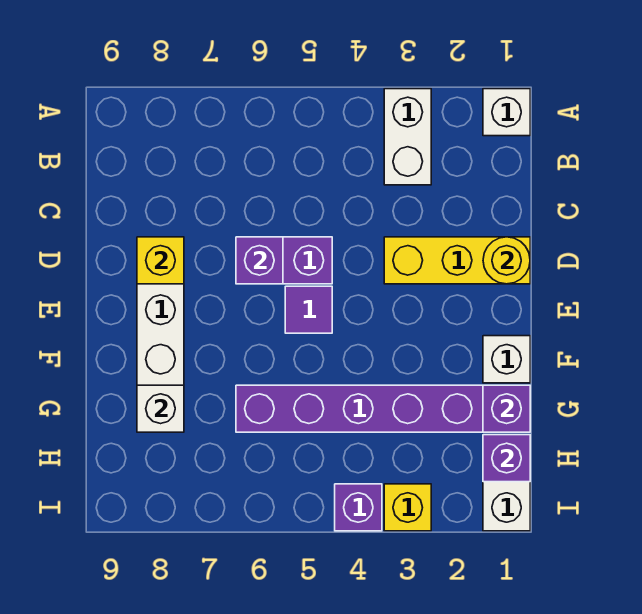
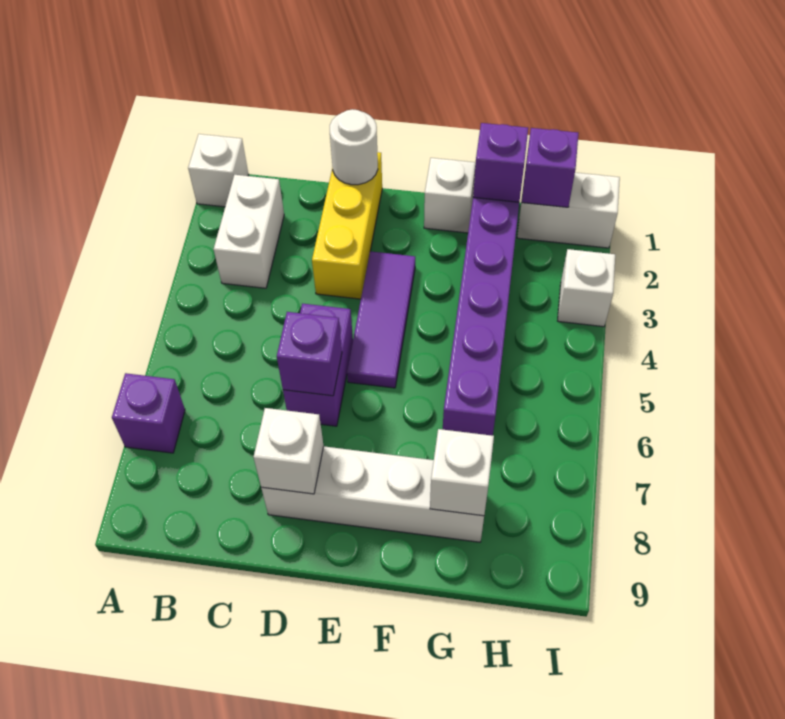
white 1x2 brick [384,89,431,185] -> white 1x2 brick turned to [214,175,284,288]
yellow 1x1 round brick [483,237,530,284] -> white 1x1 round brick [330,109,378,185]
yellow 1x1 brick [137,237,184,284] -> white 1x1 brick [254,408,324,494]
purple 1x1 tile [285,286,332,333] -> purple 1x3 tile [347,251,415,388]
yellow 1x1 brick [384,484,431,531] -> white 1x1 brick [558,249,615,327]
purple 1x1 brick [335,484,382,531] -> purple 1x1 brick moved to [112,373,185,453]

